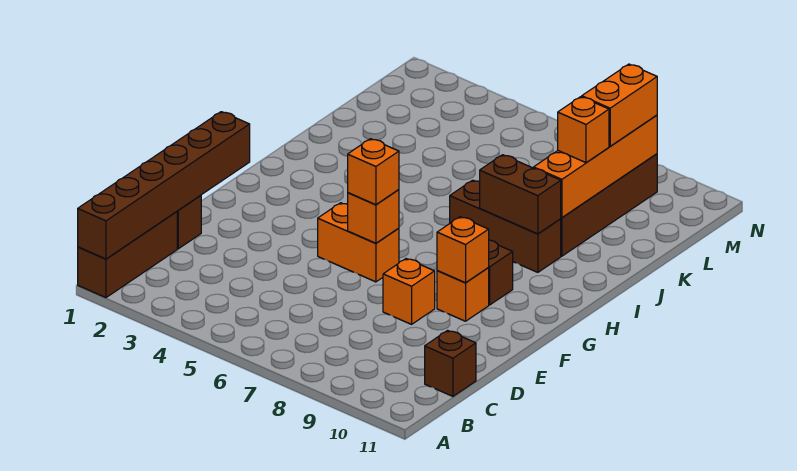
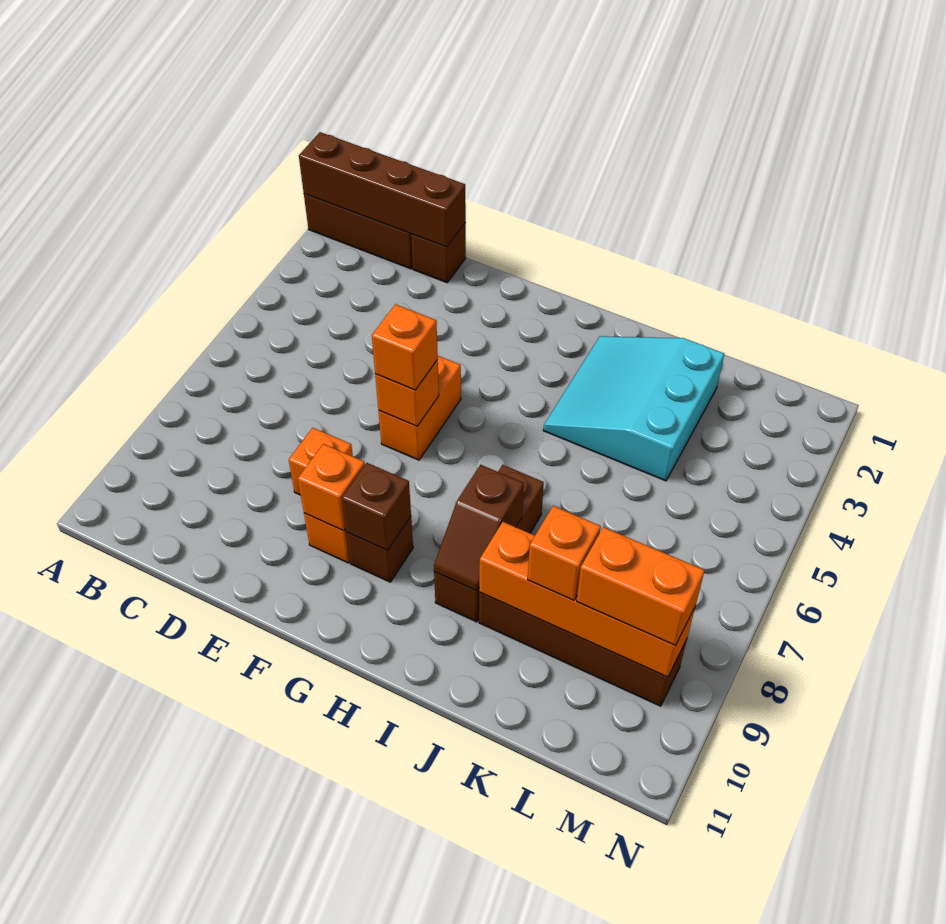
brown 1x6 brick [78,112,250,259] -> brown 1x4 brick [299,132,466,247]
brown 1x1 brick [425,331,476,396] -> brown 1x1 brick moved to [342,463,411,551]
none -> cyan 3x3 slope [543,336,724,481]
brown 1x2 brick [480,155,561,234] -> brown 1x2 slope [434,465,524,591]

